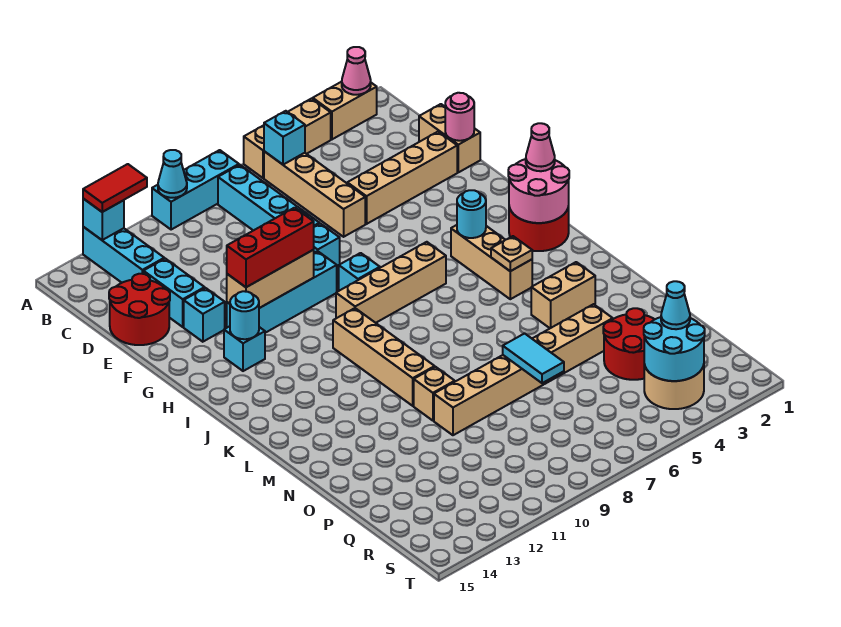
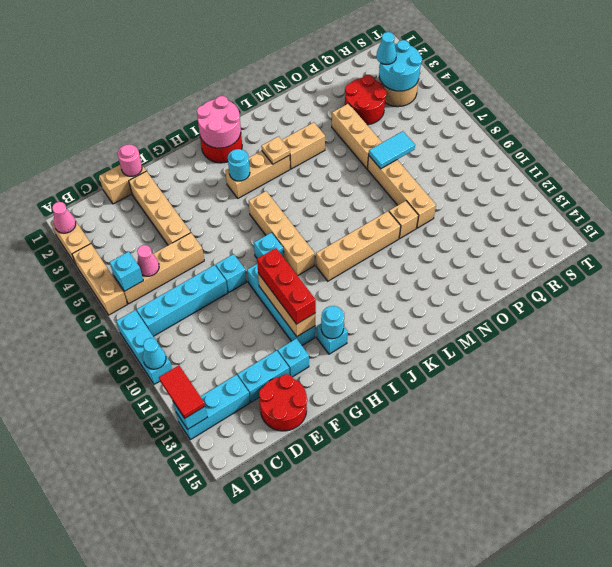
pink 1x1 cone [526,123,555,171] -> pink 1x1 cone moved to [137,245,159,276]
tan 1x2 brick [531,262,595,328] -> tan 1x2 brick turned to [282,122,325,169]

